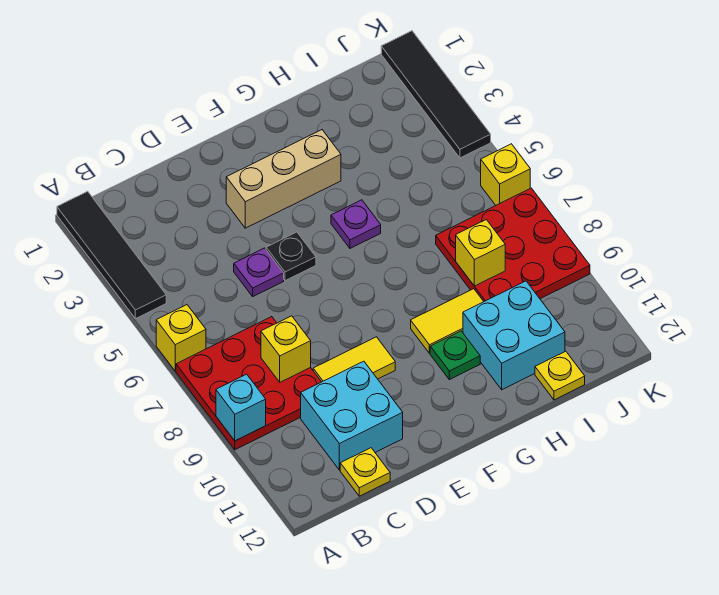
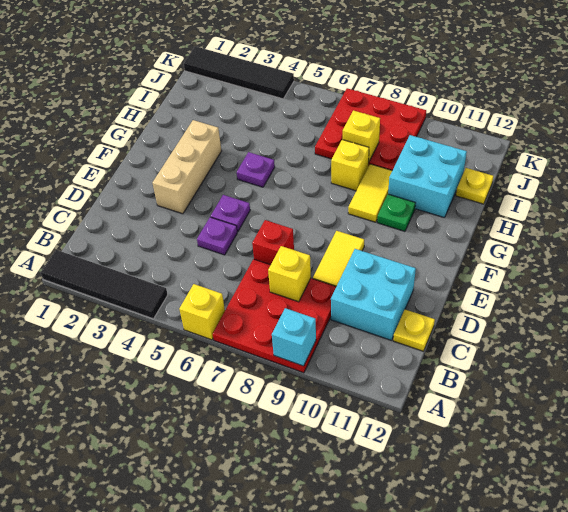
none -> red 1x1 brick [252,220,294,265]
black 1x1 plate [266,232,316,281] -> purple 1x1 plate [211,195,250,232]
yellow 1x1 brick [481,144,530,205] -> yellow 1x1 brick moved to [331,140,369,191]

